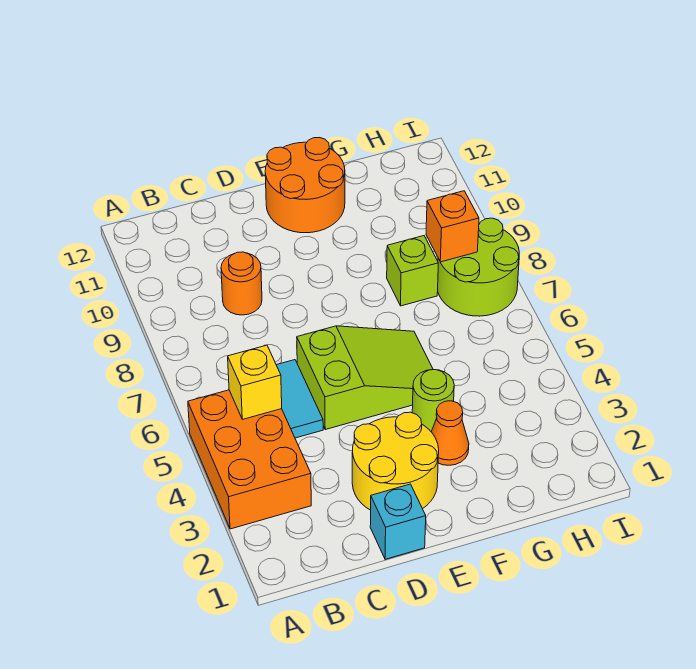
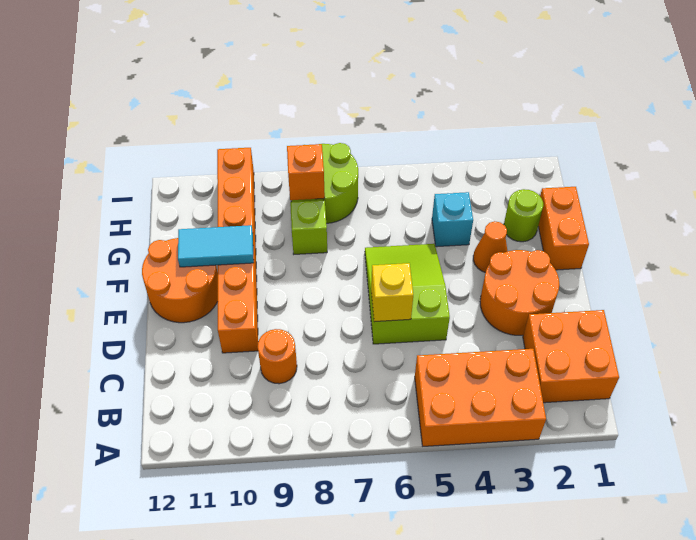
none -> orange 2x2 brick [523,310,619,403]
yellow 1x1 brick [228,345,282,419] -> yellow 1x1 brick moved to [371,263,413,322]
cyan 1x2 tile [277,360,323,438] -> cyan 1x2 tile moved to [178,225,254,267]
cyan 1x1 brick [370,484,426,559] -> cyan 1x1 brick moved to [432,192,473,247]
yellow 2x2 round brick [352,412,439,510] -> orange 2x2 round brick [480,250,559,335]
none -> orange 1x6 brick [217,148,258,353]
none -> orange 1x2 brick [538,187,589,270]
lime 1x1 round brick [412,370,454,431] -> lime 1x1 round brick moved to [504,189,543,242]

